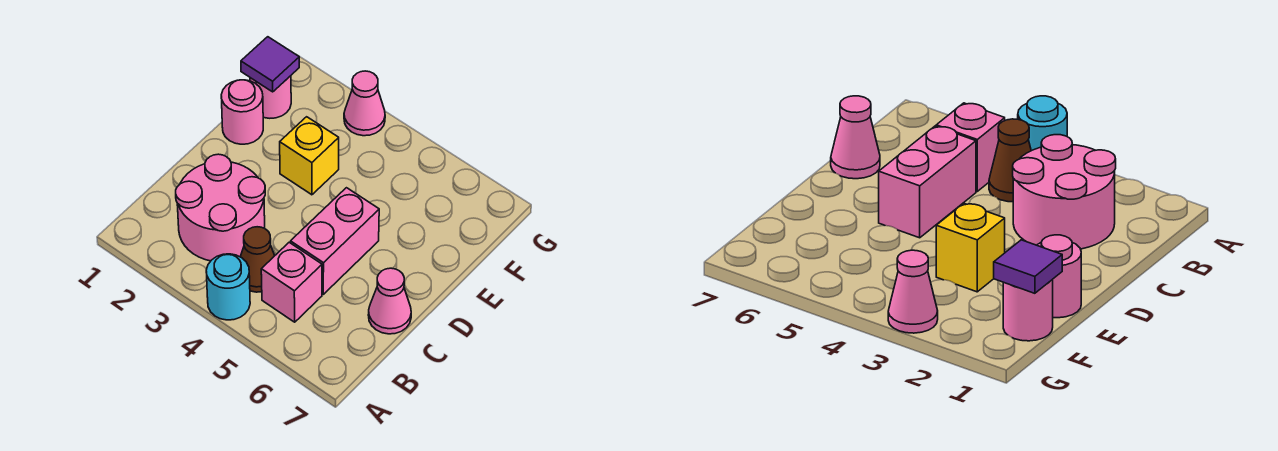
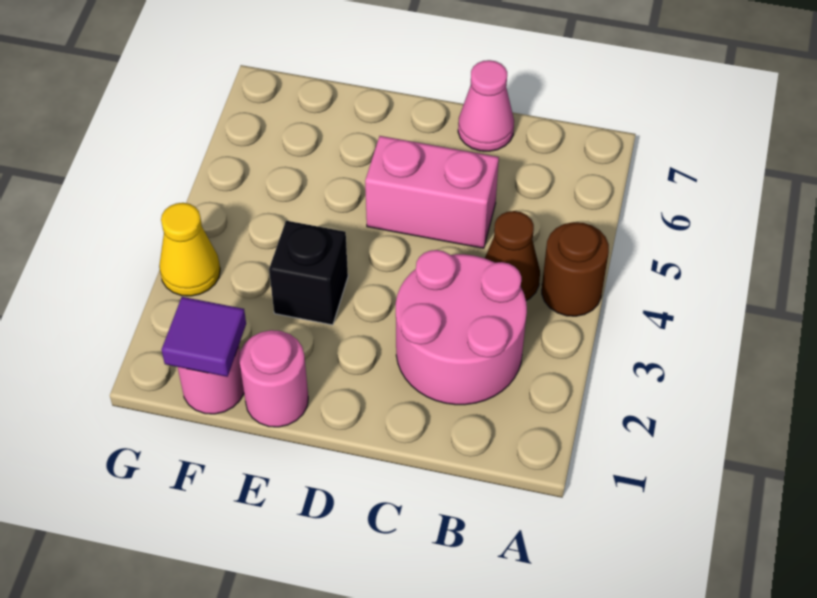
cyan 1x1 round brick [206,254,250,320] -> brown 1x1 round brick [542,222,609,316]
pink 1x1 brick [261,242,322,322] -> none
yellow 1x1 brick [280,117,339,195] -> black 1x1 brick [269,221,348,325]
pink 1x1 cone [344,71,385,136] -> yellow 1x1 cone [159,203,220,296]

